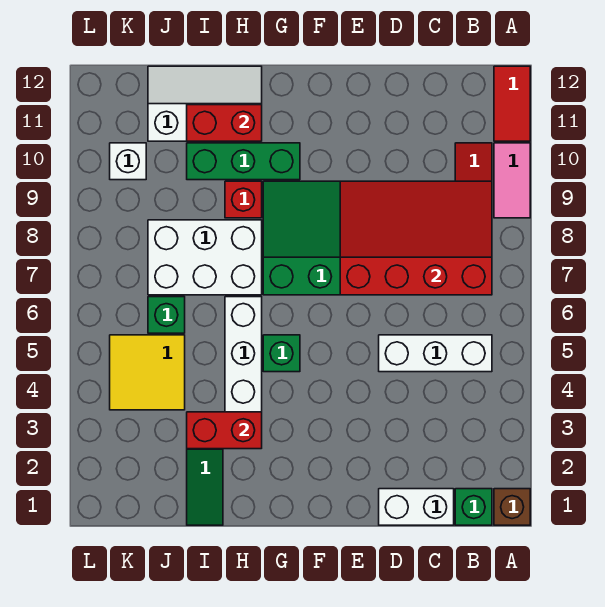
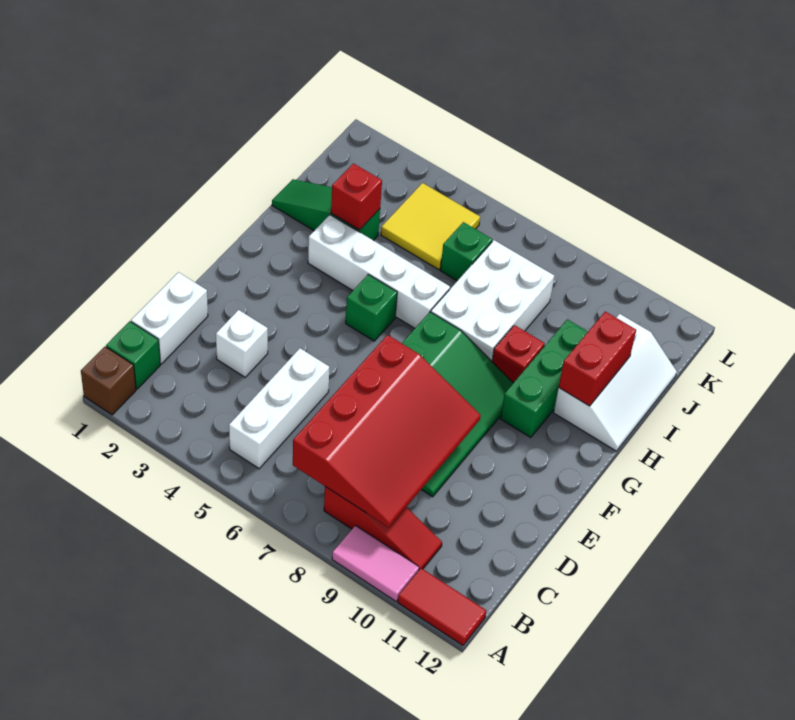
red 1x2 brick [187,412,262,449] -> red 1x1 brick [331,163,382,230]
white 1x1 brick [110,143,146,180] -> white 1x1 brick moved to [216,310,268,377]

